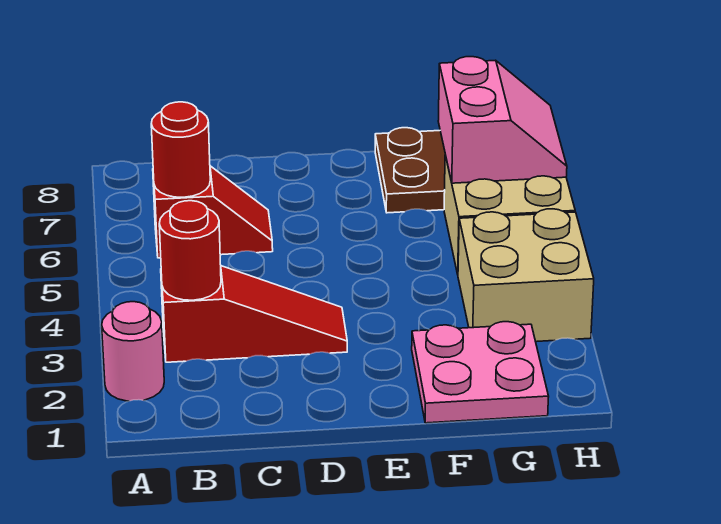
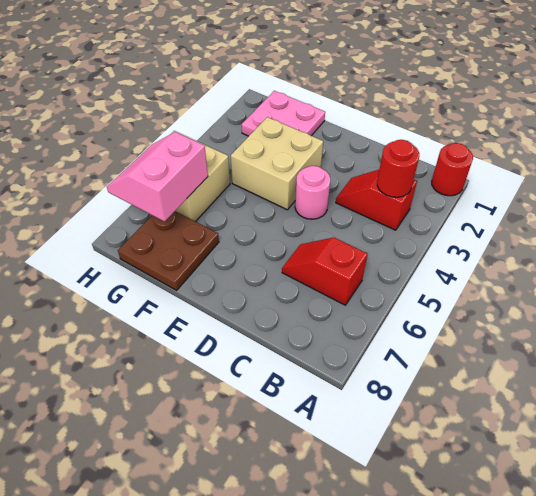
pink 1x1 round brick [102,302,164,401] -> pink 1x1 round brick moved to [295,166,330,219]
red 1x3 slope [161,266,347,362] -> red 1x2 slope [336,170,417,230]
red 1x1 round brick [151,102,210,197] -> red 1x1 round brick moved to [432,143,473,196]
tan 2x2 brick [458,209,594,342] -> tan 2x2 brick moved to [231,117,323,210]

